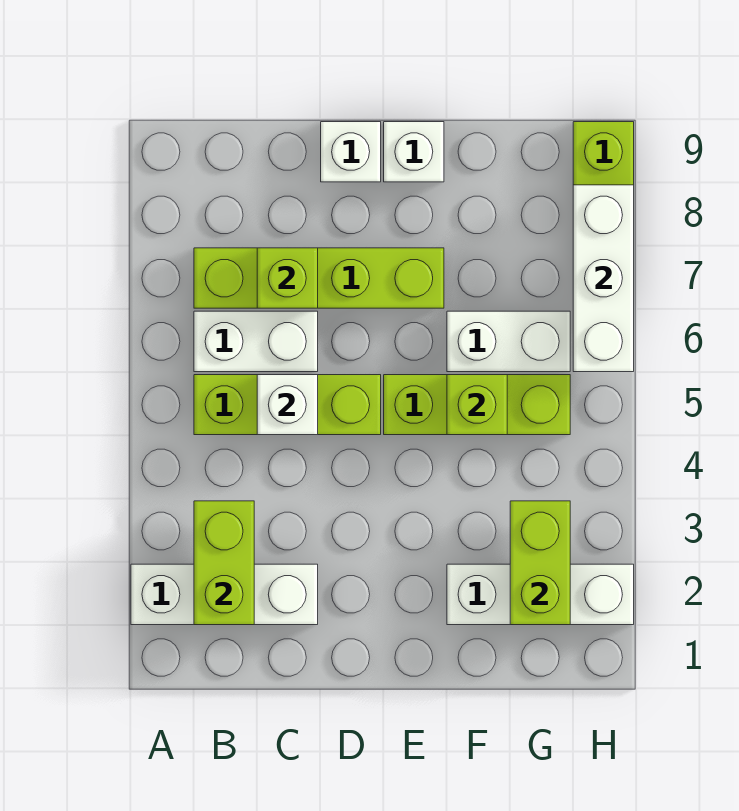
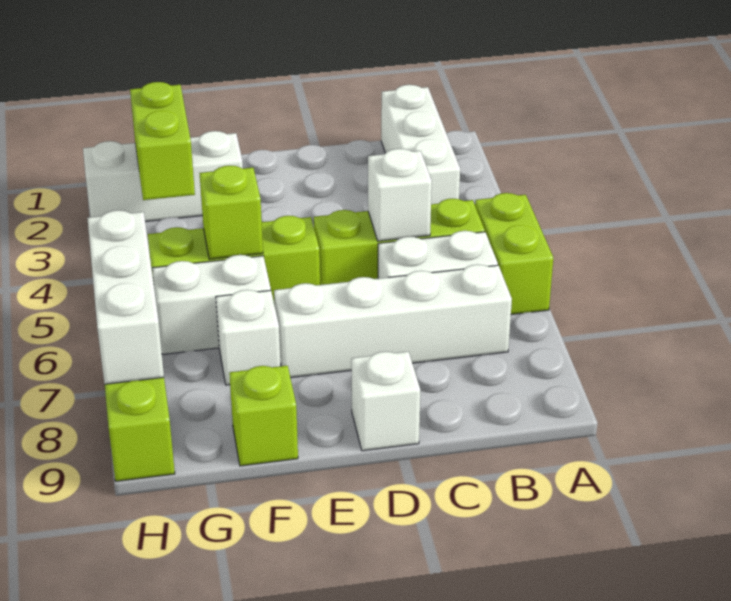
white 1x3 brick [131,564,318,625] -> white 1x3 brick turned to [381,85,460,204]
lime 1x2 brick [194,501,254,625] -> lime 1x2 brick moved to [475,193,553,314]
lime 1x4 brick [194,248,444,308] -> white 1x4 brick [274,264,512,378]
lime 1x1 brick [257,248,318,308] -> lime 1x1 brick moved to [229,366,298,466]
white 1x1 brick [384,122,444,182] -> white 1x1 brick moved to [216,290,280,385]

